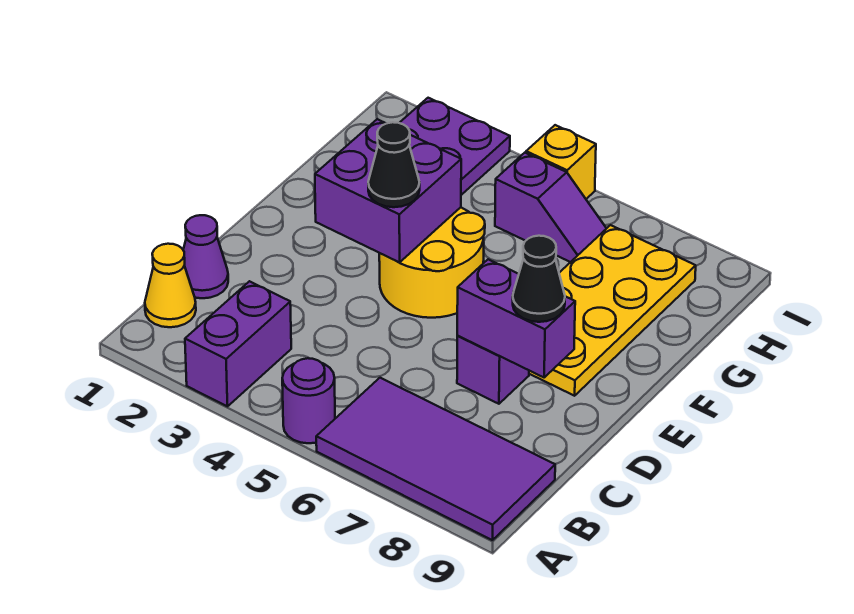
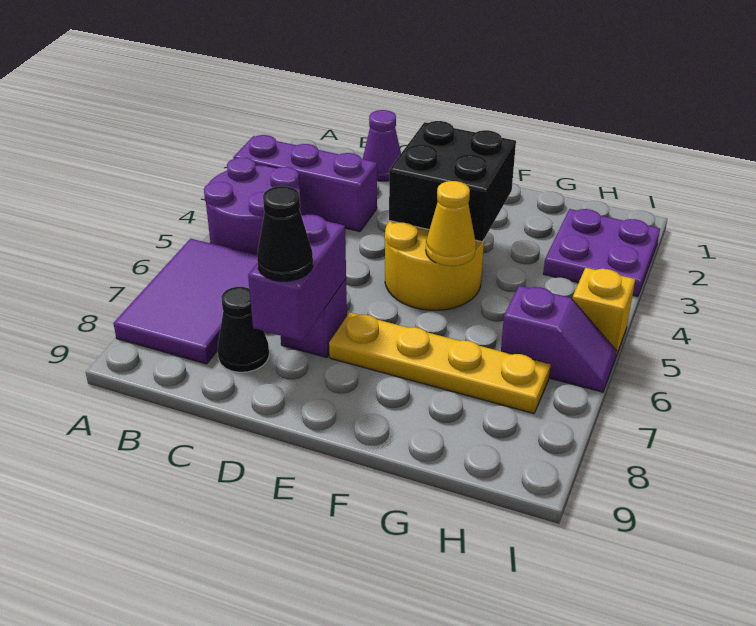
purple 1x2 brick [185,281,291,406] -> purple 1x3 brick [233,135,377,232]
purple 1x1 round brick [282,358,335,443] -> purple 2x2 round brick [204,157,301,255]
purple 2x4 tile [316,378,555,540] -> purple 2x3 tile [113,239,258,364]
yellow 1x1 cone [145,244,196,327] -> yellow 1x1 cone moved to [426,181,476,266]
purple 2x2 brick [315,119,461,262] -> black 2x2 brick [389,121,516,242]
black 1x1 cone [368,122,420,207] -> black 1x1 cone moved to [218,287,269,372]
yellow 2x4 plate [529,225,696,396] -> yellow 1x4 plate [329,313,551,414]
purple 1x2 slope [495,153,607,262] -> purple 1x2 slope turned to [501,286,617,392]

